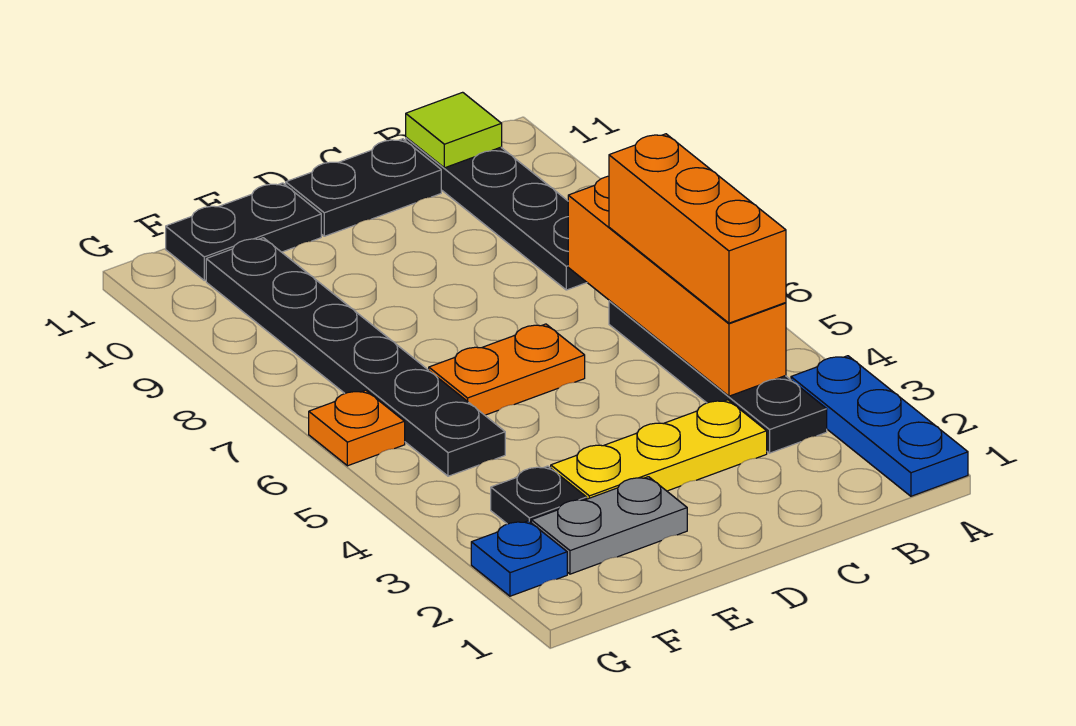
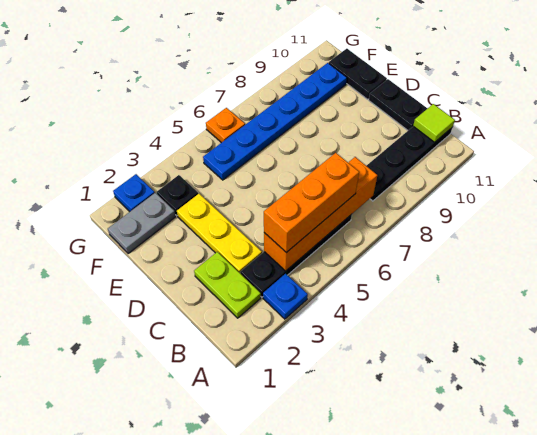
blue 1x3 plate [791,356,968,496] -> blue 1x1 plate [263,274,308,319]
none -> lime 1x2 plate [194,252,261,318]
orange 1x2 plate [429,324,585,415] -> none
grey 1x2 plate [531,477,687,574] -> grey 1x2 plate turned to [108,193,176,254]
black 1x6 plate [206,238,505,476] -> blue 1x6 plate [203,63,347,180]

